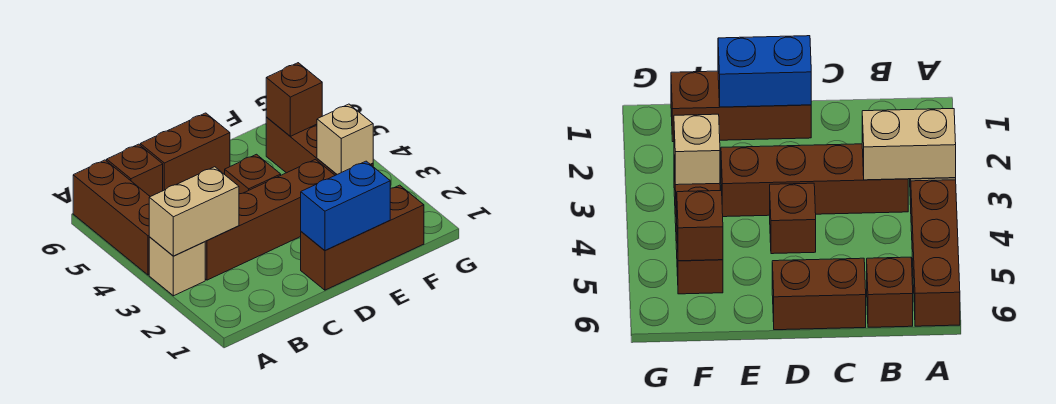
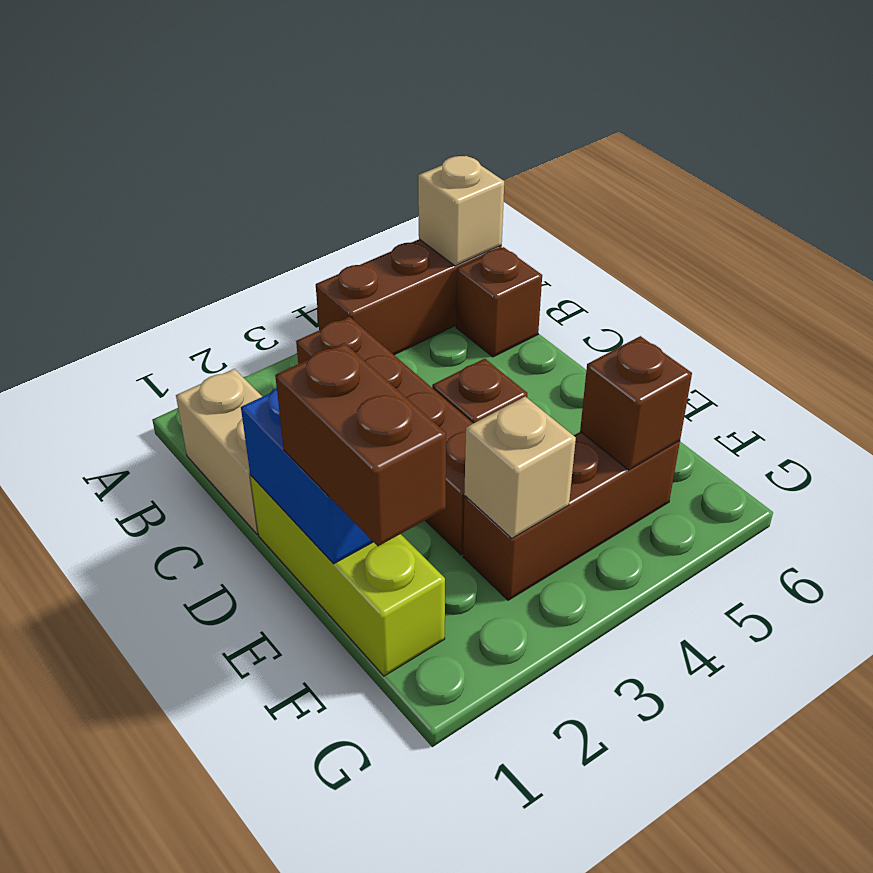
tan 1x1 brick [149,237,205,296] -> tan 1x1 brick moved to [418,156,504,266]
tan 1x2 brick [149,167,239,256] -> tan 1x2 brick moved to [176,369,262,534]
brown 1x2 brick [140,113,230,191] -> brown 1x2 brick moved to [275,343,446,546]
brown 1x3 brick [301,185,424,290] -> lime 1x3 brick [250,475,445,676]

